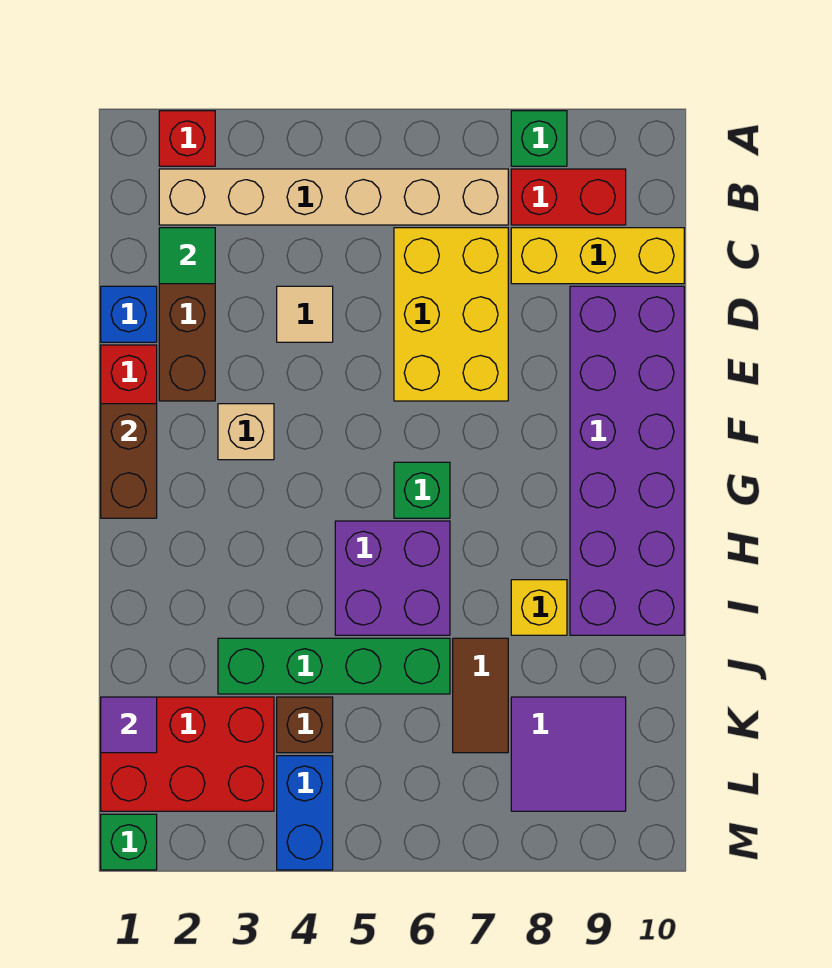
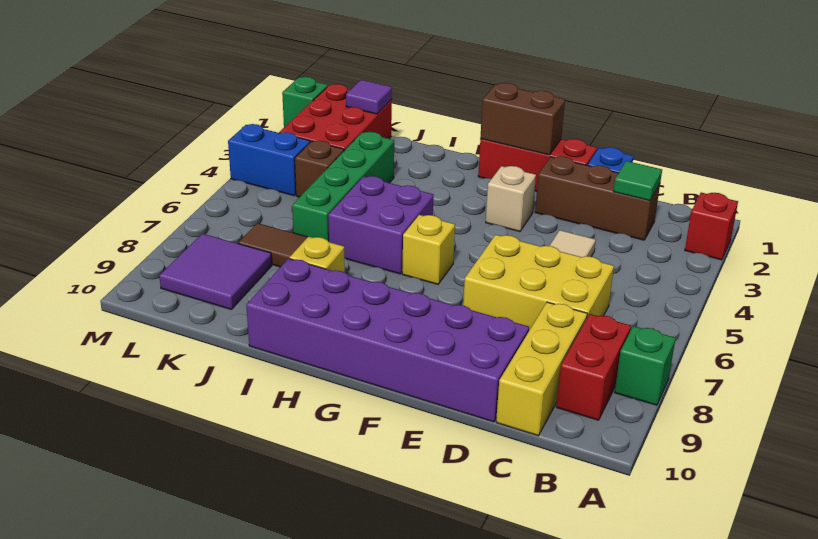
tan 1x6 brick [159,169,508,225] -> none
green 1x1 brick [394,462,450,518] -> yellow 1x1 brick [402,215,455,284]

